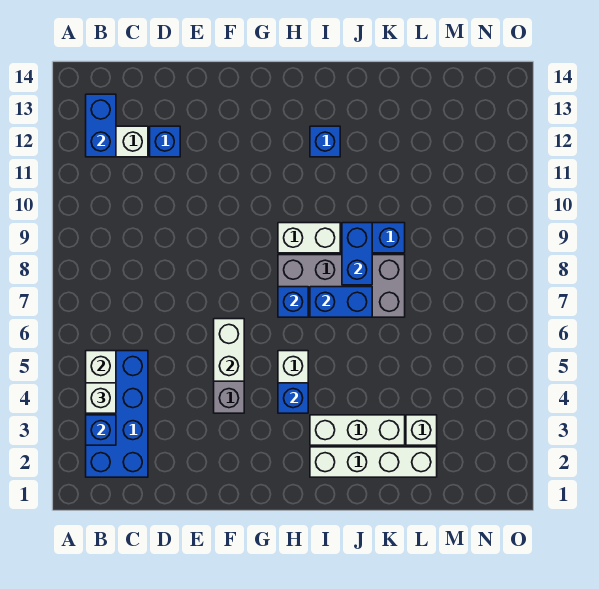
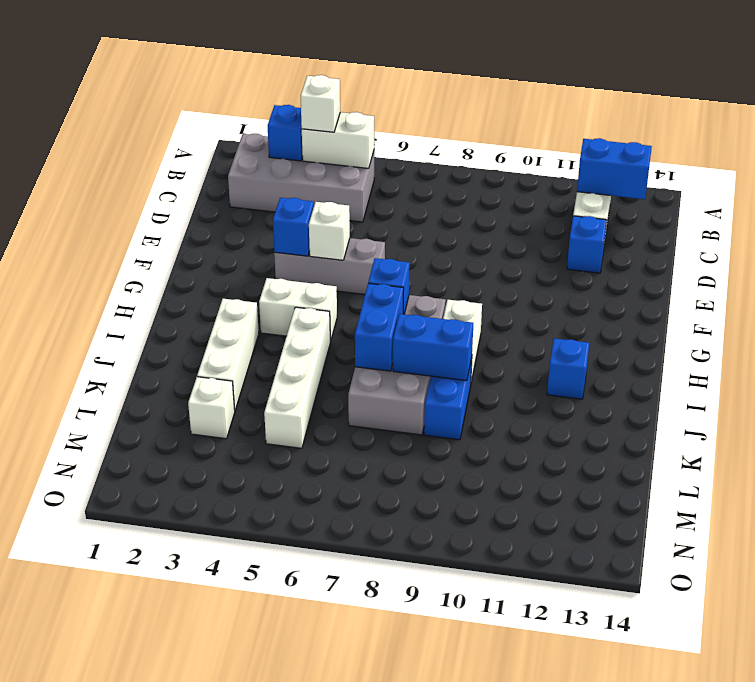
blue 2x4 brick [86,351,148,477] -> grey 2x4 brick [228,134,374,222]
white 1x2 brick [214,319,244,381] -> white 1x1 brick [309,202,350,260]
blue 1x1 brick [278,383,308,413] -> blue 1x1 brick moved to [273,198,314,256]
white 1x4 brick [310,447,437,477] -> white 1x4 brick moved to [264,307,330,448]

